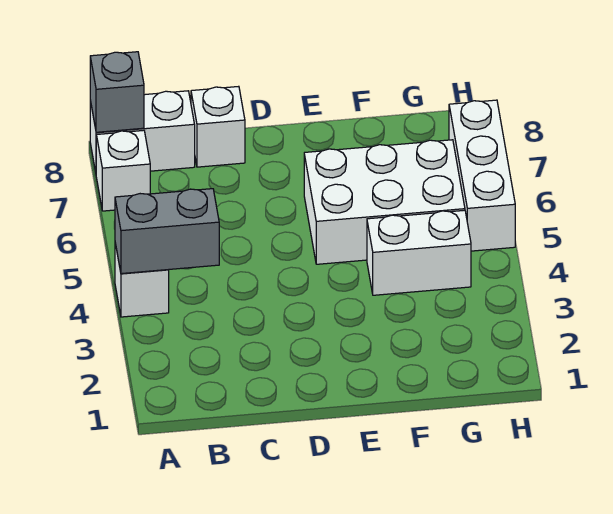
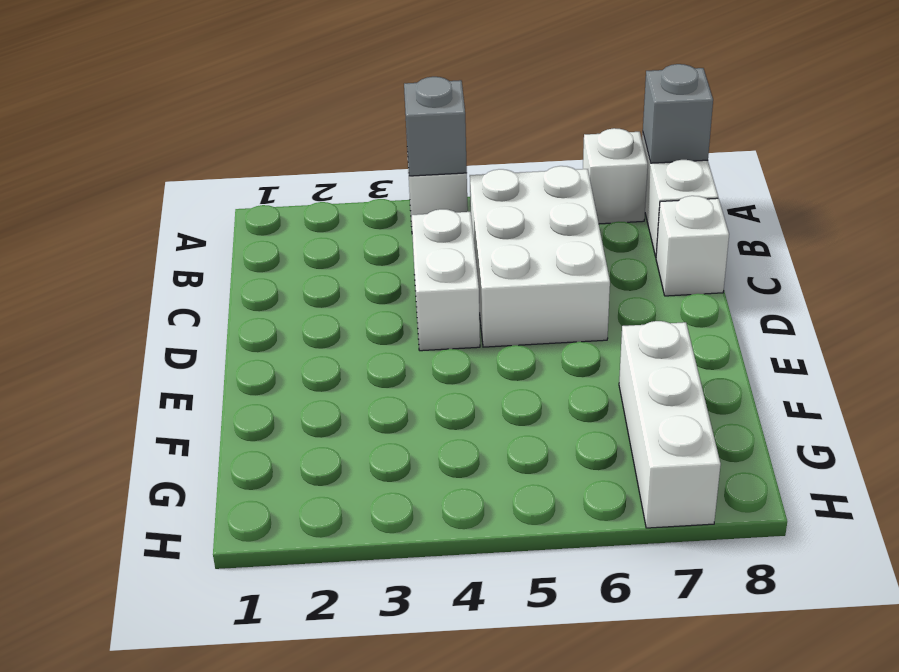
grey 1x2 brick [115,189,219,274] -> grey 1x1 brick [404,77,467,176]
white 2x3 brick [304,140,465,264] -> white 2x3 brick moved to [470,166,610,347]
white 1x2 brick [367,210,471,295] -> white 1x2 brick moved to [411,209,480,351]
white 1x3 brick [449,100,515,251] -> white 1x3 brick turned to [619,321,721,528]

